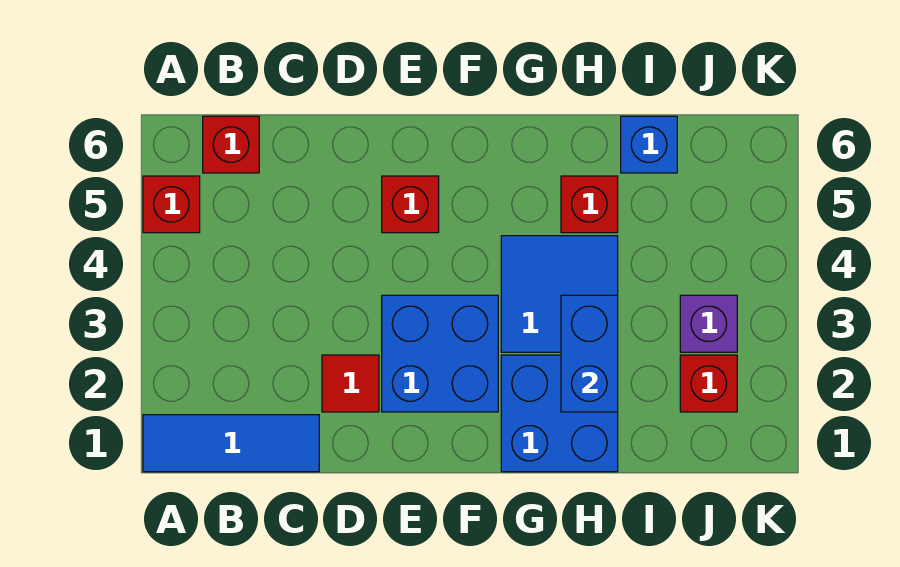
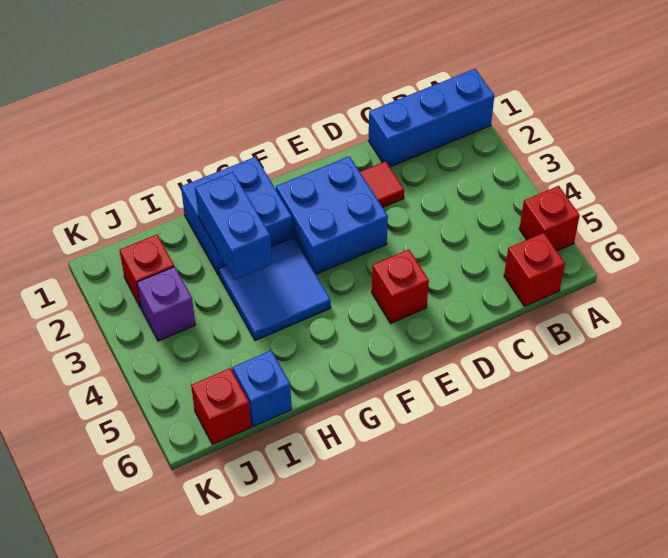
blue 1x3 tile [143,415,319,472] -> blue 1x3 brick [368,69,494,167]
red 1x1 brick [561,176,618,233] -> red 1x1 brick moved to [191,368,251,445]

